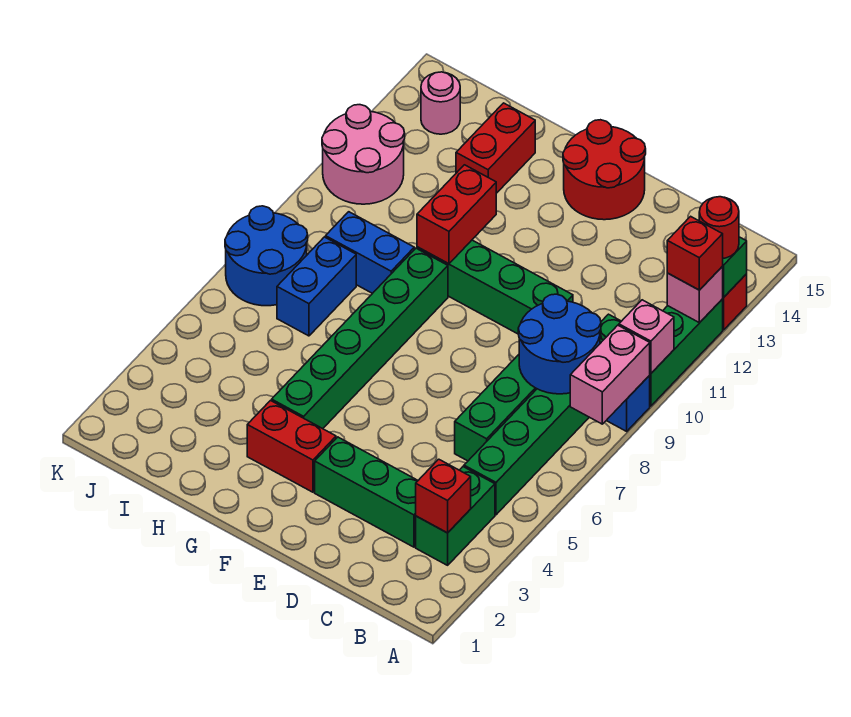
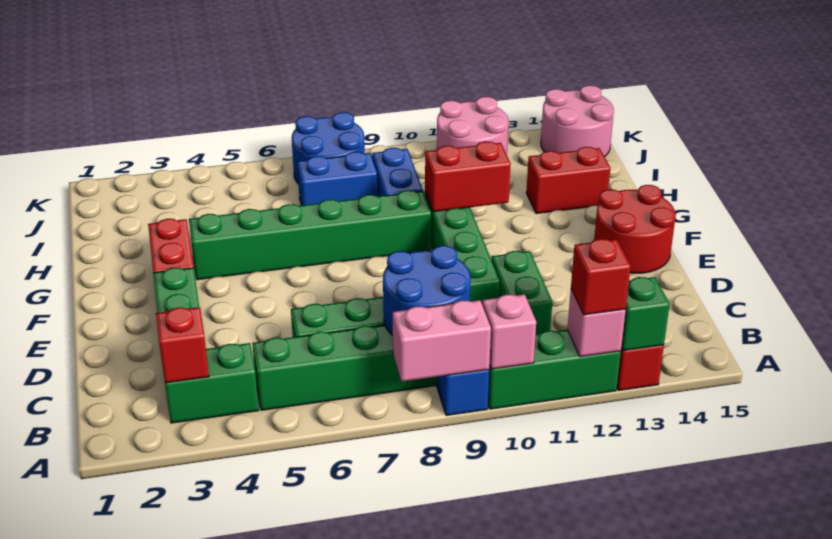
red 1x1 round brick [699,197,739,258] -> none
none -> green 1x2 brick [492,251,552,334]
pink 1x1 round brick [421,72,460,134] -> pink 2x2 round brick [541,85,614,157]

